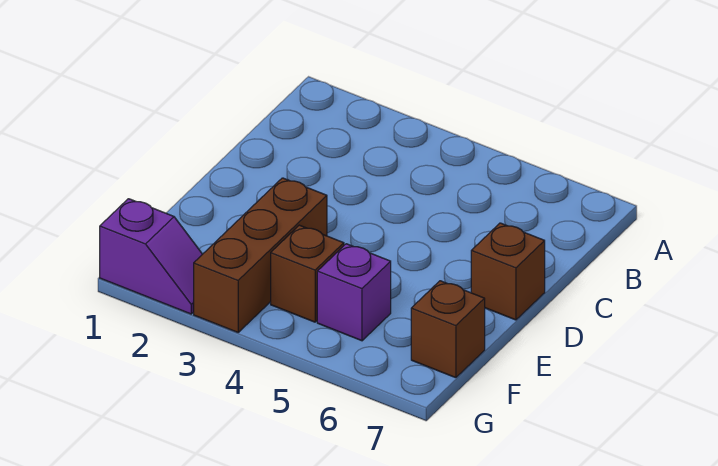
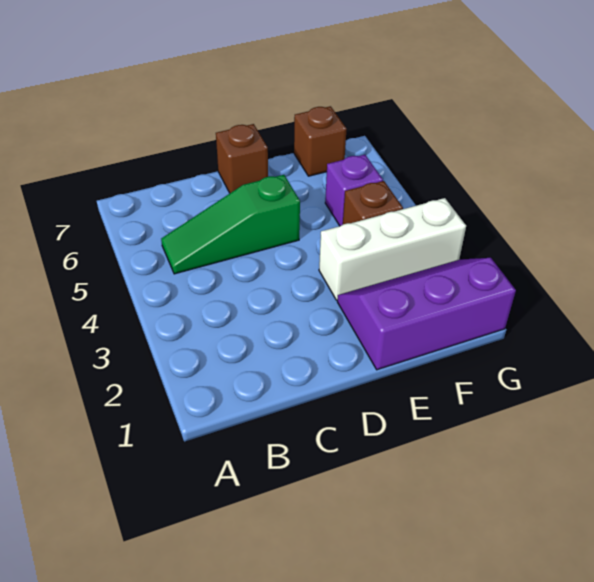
none -> green 1x3 slope [161,175,300,274]
brown 1x3 brick [194,178,327,332] -> white 1x3 brick [319,198,466,300]
purple 1x2 slope [100,199,202,314] -> purple 2x3 slope [337,258,516,370]

